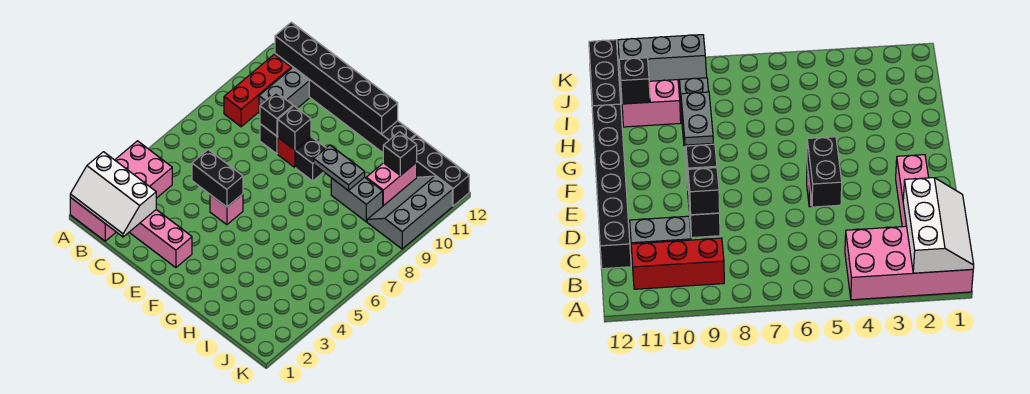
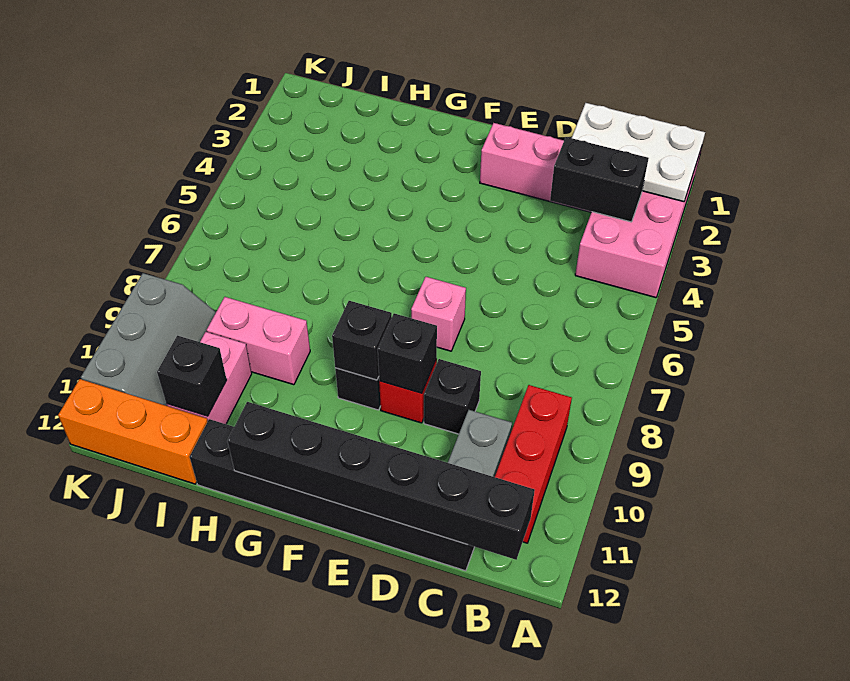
white 2x3 slope [70,152,156,237] -> white 2x3 plate [572,103,705,202]
black 1x2 brick [192,150,243,207] -> black 1x2 brick moved to [550,137,649,222]
black 1x1 brick [260,93,293,136] -> black 1x1 brick moved to [332,301,392,380]
pink 1x1 brick [210,194,243,225] -> pink 1x1 brick moved to [411,277,466,351]
grey 1x2 plate [314,145,365,190] -> none
grey 1x2 brick [331,177,383,222] -> pink 1x2 brick [207,297,310,385]
black 1x3 brick [411,135,469,206] -> orange 1x3 brick [58,379,208,484]

